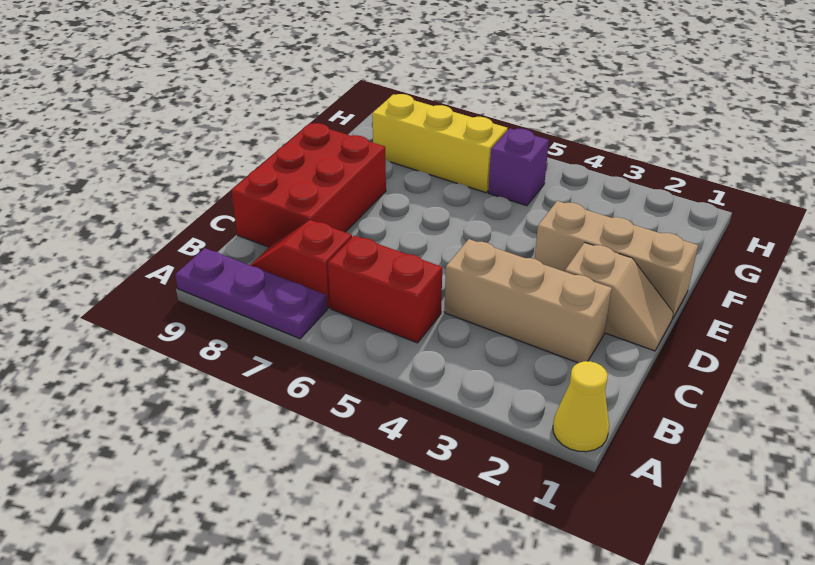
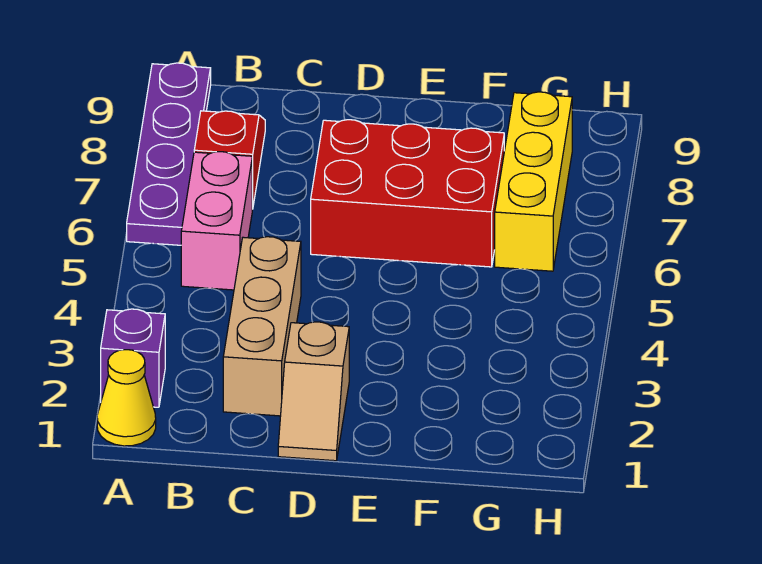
purple 1x3 plate [175,248,327,339] -> purple 1x4 plate [127,63,211,245]
red 1x2 brick [328,236,442,343] -> pink 1x2 brick [181,152,252,290]
red 2x3 brick [231,123,386,247] -> red 2x3 brick moved to [311,120,504,267]
tan 1x3 brick [535,201,698,319] -> none
purple 1x1 brick [488,128,549,206] -> purple 1x1 brick moved to [101,309,165,407]

